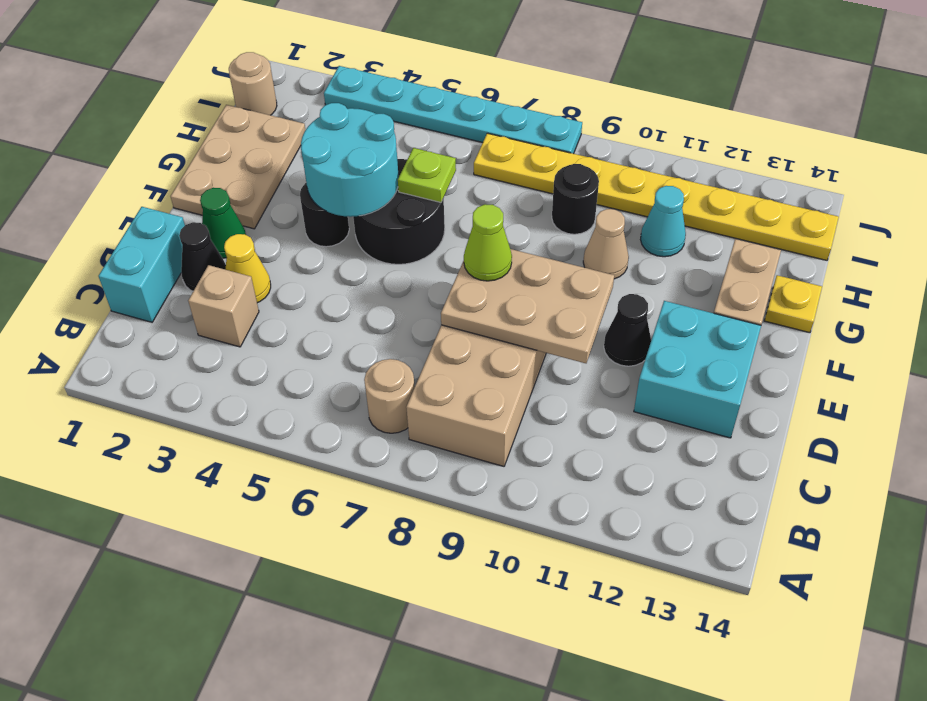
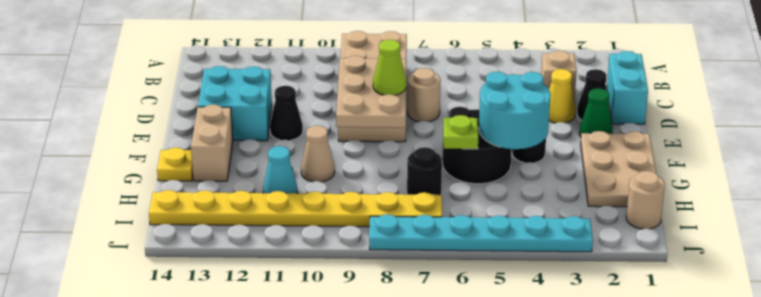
tan 1x1 round brick [364,359,415,433] -> tan 1x1 round brick moved to [408,68,441,122]
tan 2x3 plate [441,249,614,363] -> tan 2x3 plate turned to [336,56,406,128]
black 1x1 round brick [552,164,599,234] -> black 1x1 round brick moved to [407,147,442,195]

